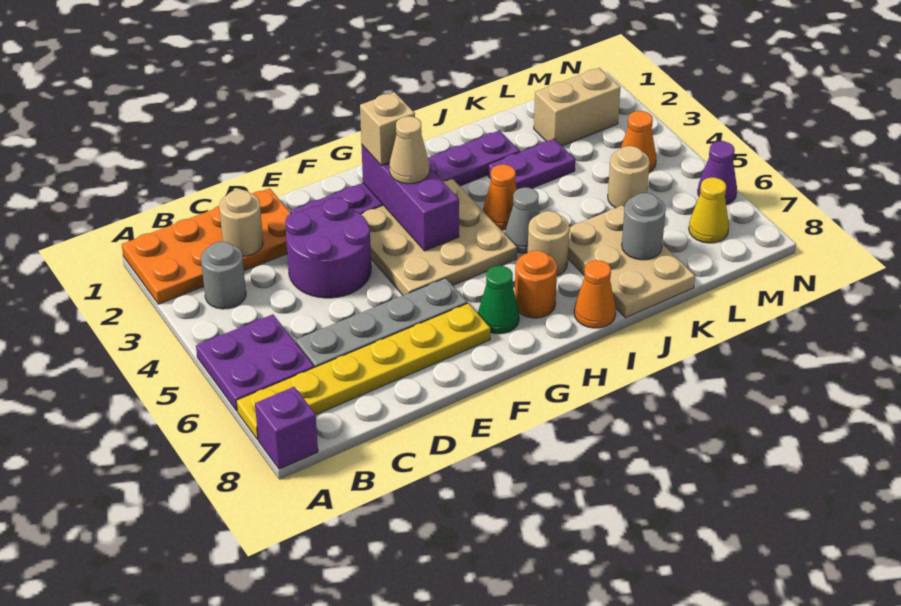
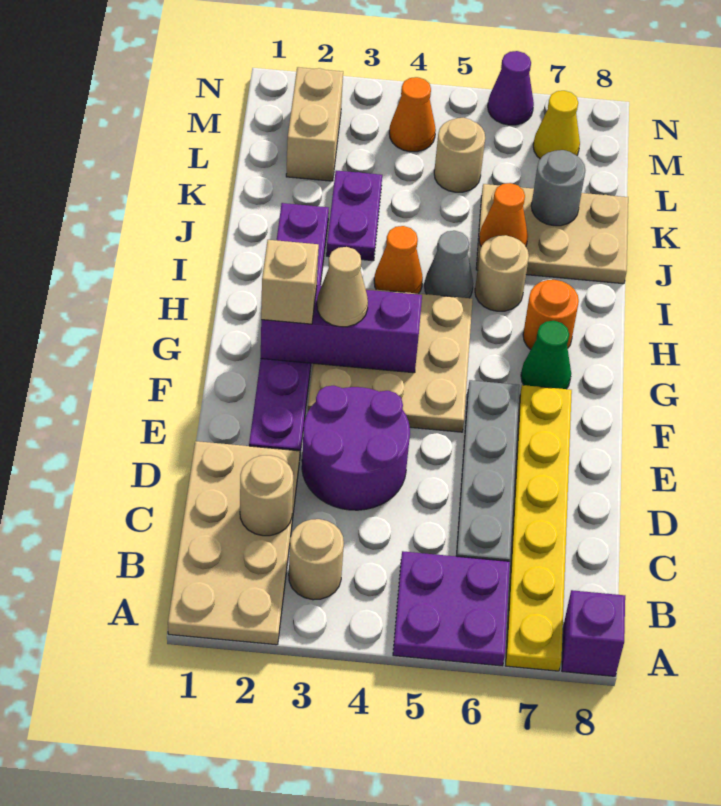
orange 2x4 plate [122,188,291,304] -> tan 2x4 plate [168,441,300,645]
grey 1x1 round brick [201,242,246,309] -> tan 1x1 round brick [289,519,344,600]
orange 1x1 cone [574,260,616,328] -> orange 1x1 cone moved to [479,183,528,246]

